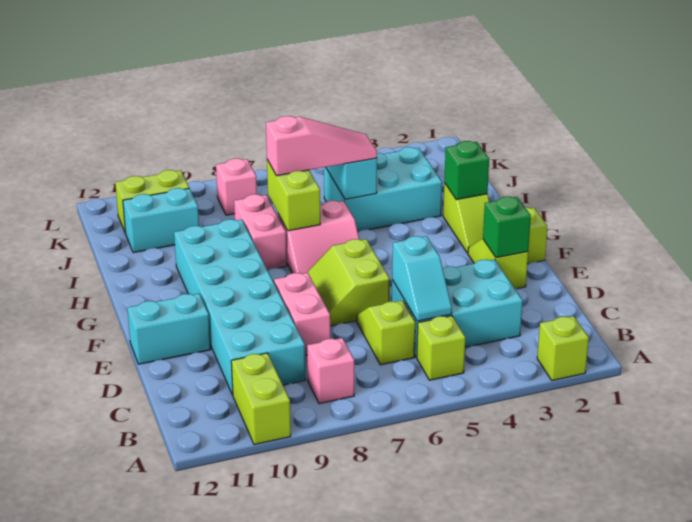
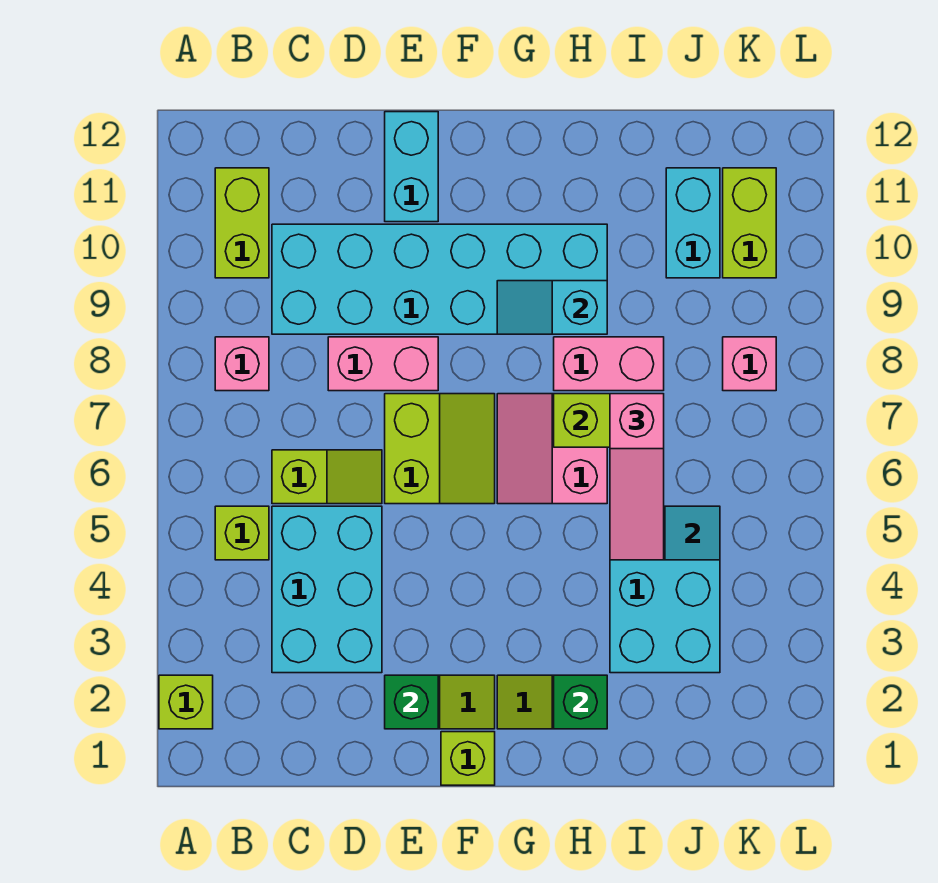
lime 1x2 brick [231,353,291,445] -> lime 1x2 brick turned to [215,168,269,278]
cyan 1x2 slope [392,236,452,321] -> cyan 1x2 slope moved to [497,281,607,334]
lime 2x2 slope [307,239,390,326] -> lime 2x2 slope turned to [385,394,495,504]

